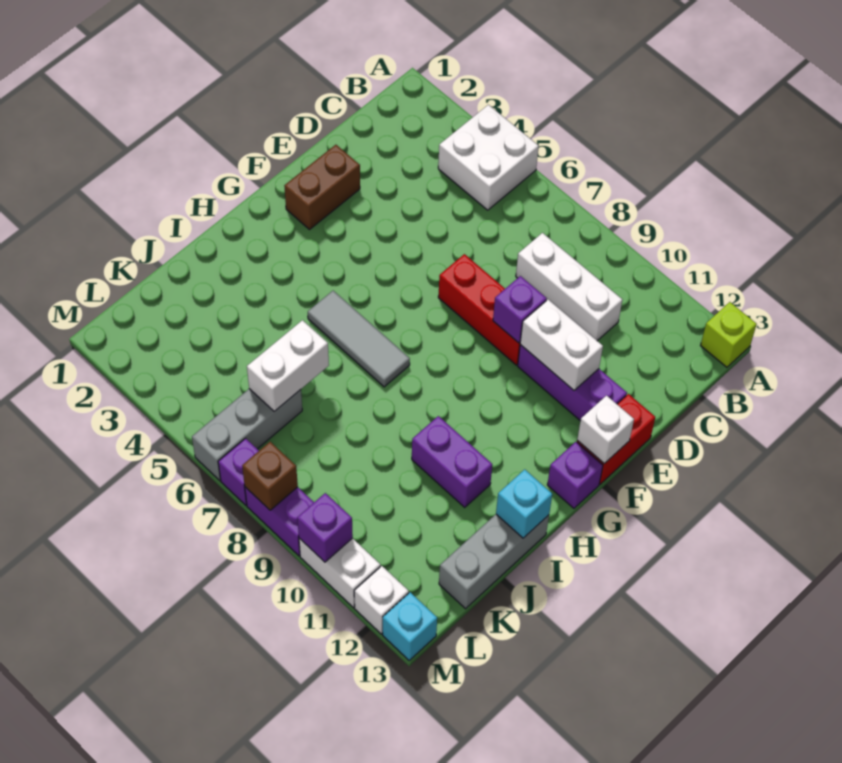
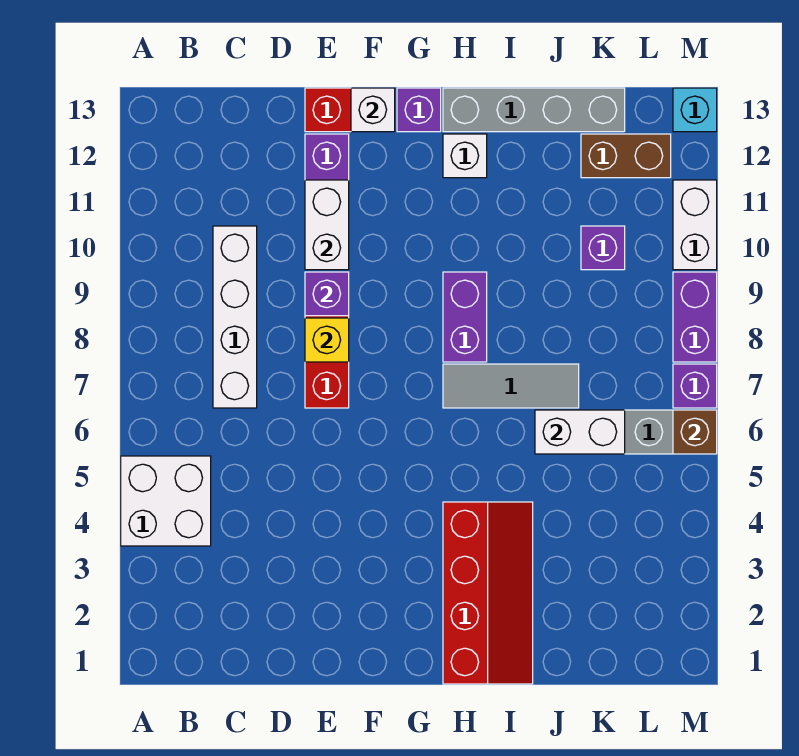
lime 1x1 brick [701,302,757,367] -> none
white 1x3 brick [516,233,622,341] -> white 1x4 brick [213,226,257,408]
brown 1x2 brick [284,145,360,229] -> brown 1x2 brick moved to [581,134,671,178]
none -> yellow 1x1 brick [305,318,349,362]
none -> red 2x4 slope [443,502,533,684]
grey 1x3 tile [308,291,410,387] -> grey 1x3 tile turned to [443,364,579,408]
purple 1x2 brick [412,416,492,507] -> purple 1x2 brick moved to [443,272,487,362]
grey 1x3 brick [439,514,549,609] -> grey 1x4 brick [443,88,625,132]
cyan 1x1 brick [496,469,552,538] -> none
brown 1x1 brick [242,442,298,510] -> brown 1x1 brick moved to [673,410,717,454]
purple 1x1 brick [297,493,353,562] -> purple 1x1 brick moved to [581,226,625,270]
white 1x1 brick [354,566,409,634] -> white 1x1 brick moved to [443,134,487,178]

